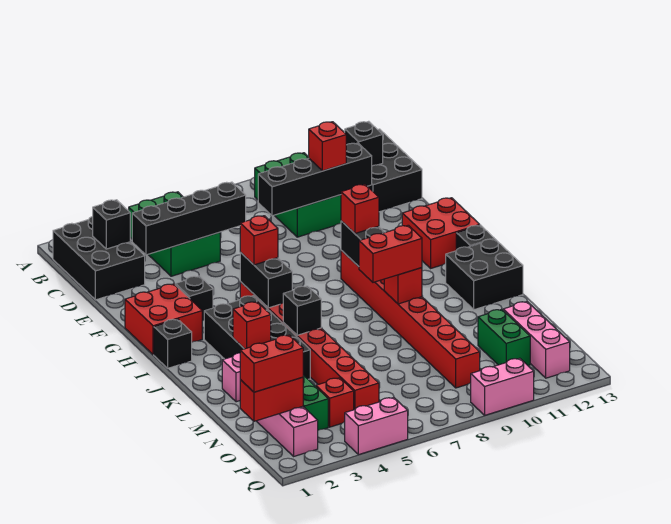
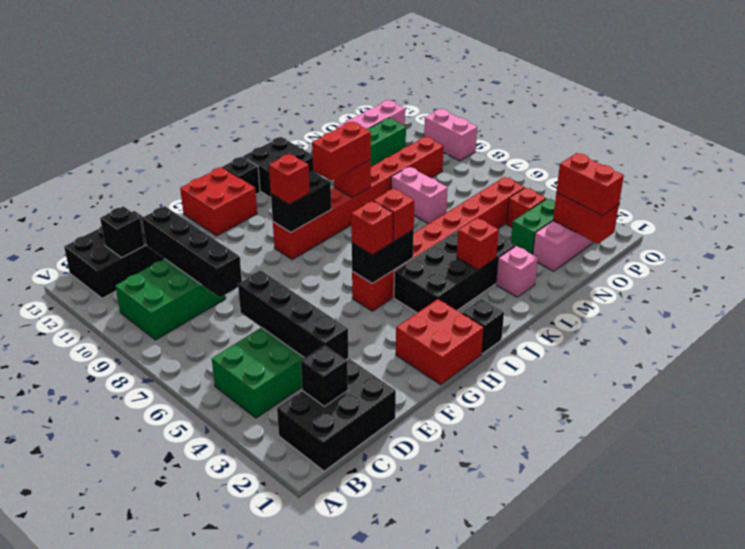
red 1x1 brick [309,122,346,171] -> red 1x1 brick moved to [373,188,414,241]
black 1x1 brick [175,276,213,321] -> none
black 1x1 brick [283,286,321,335] -> none
red 1x2 brick [359,225,422,282] -> red 1x2 brick turned to [312,122,371,181]
pink 1x2 brick [345,397,408,455] -> pink 1x2 brick moved to [391,167,448,224]

